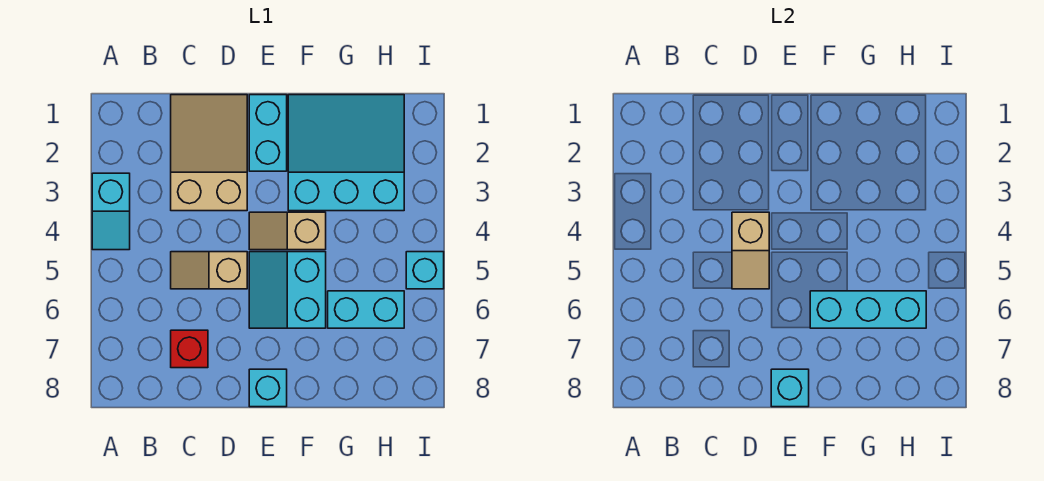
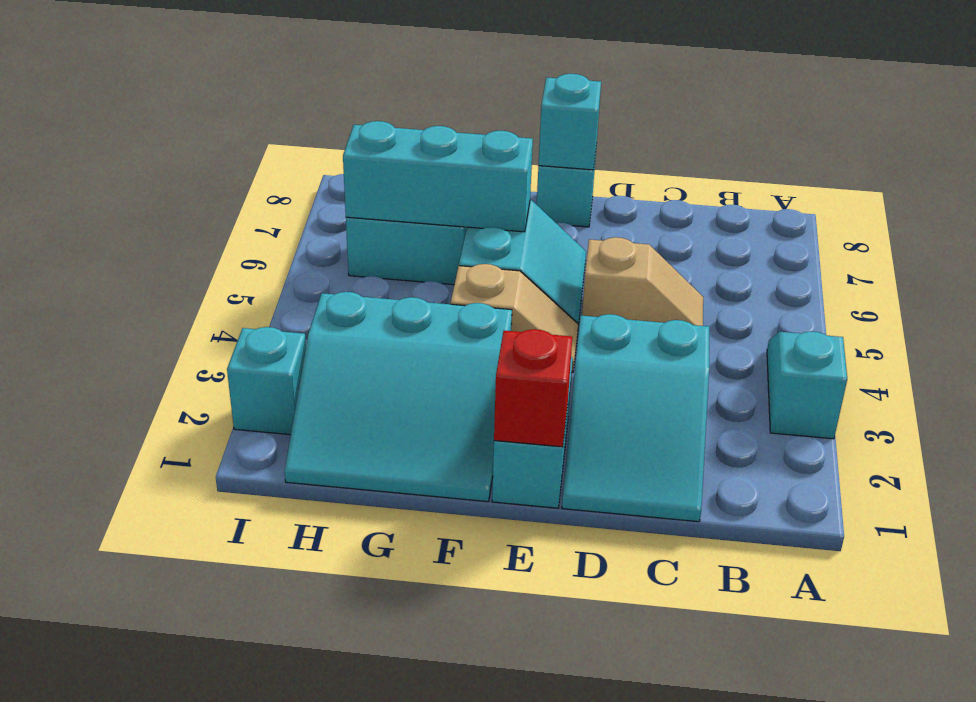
tan 2x3 slope [171,95,247,211] -> cyan 2x3 slope [562,314,709,522]
red 1x1 brick [171,330,208,368] -> red 1x1 brick moved to [494,329,572,447]
tan 1x2 slope [732,212,769,289] -> none
cyan 1x1 brick [406,252,444,289] -> cyan 1x1 brick moved to [227,327,306,435]

